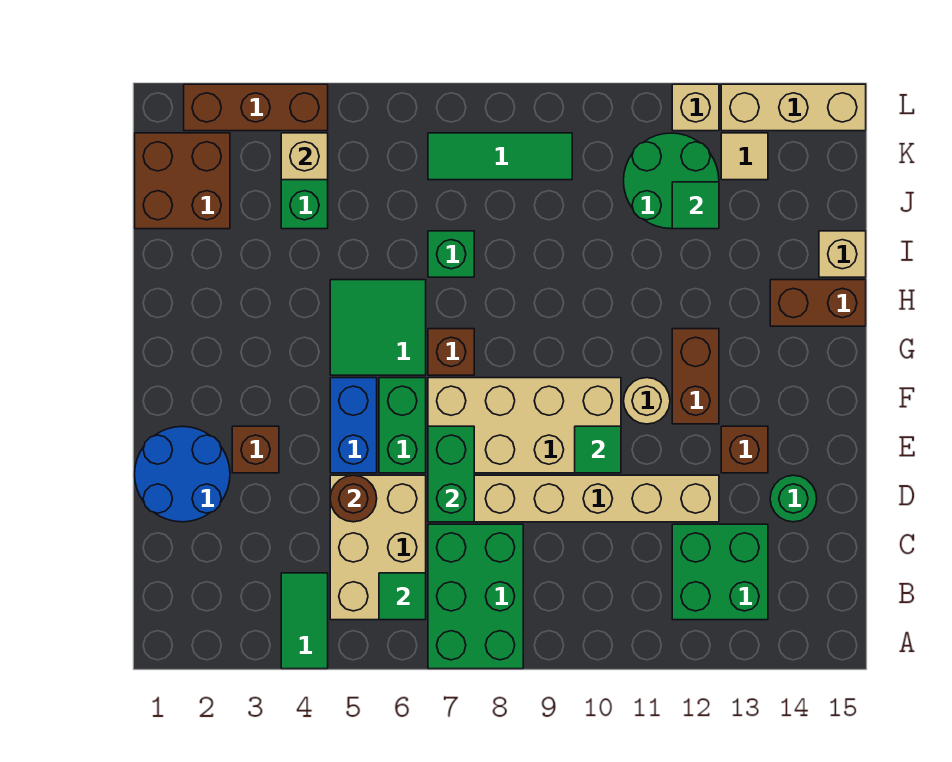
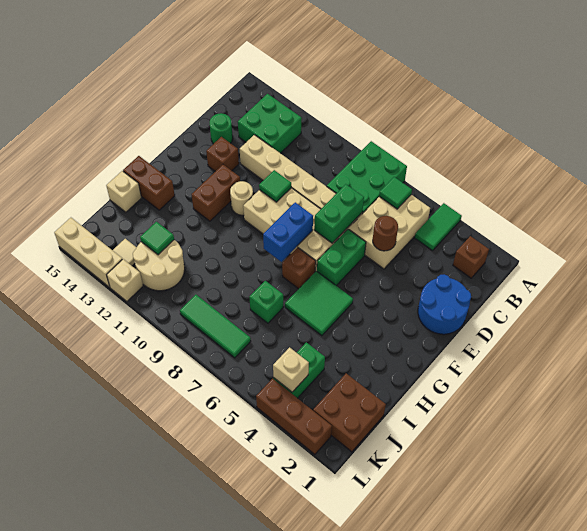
brown 1x1 brick [232,426,279,473] -> brown 1x1 brick moved to [453,236,489,278]
blue 1x2 brick [330,378,377,473] -> blue 1x2 brick moved to [263,202,313,262]
green 2x2 round brick [624,133,719,229] -> tan 2x2 round brick [133,240,185,291]

